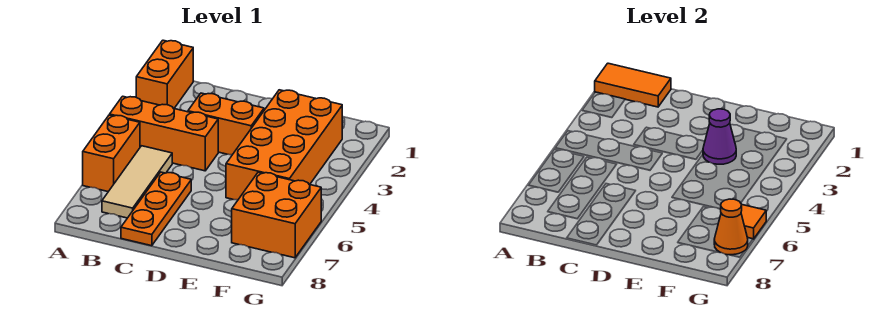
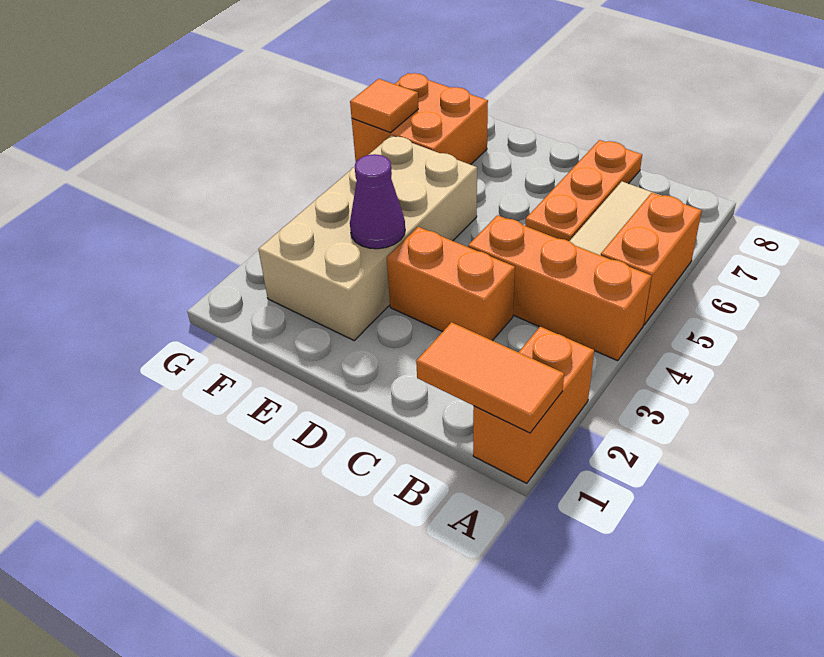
orange 2x4 brick [226,90,342,200] -> tan 2x4 brick [258,135,477,340]
orange 1x1 cone [714,199,748,255] -> none

